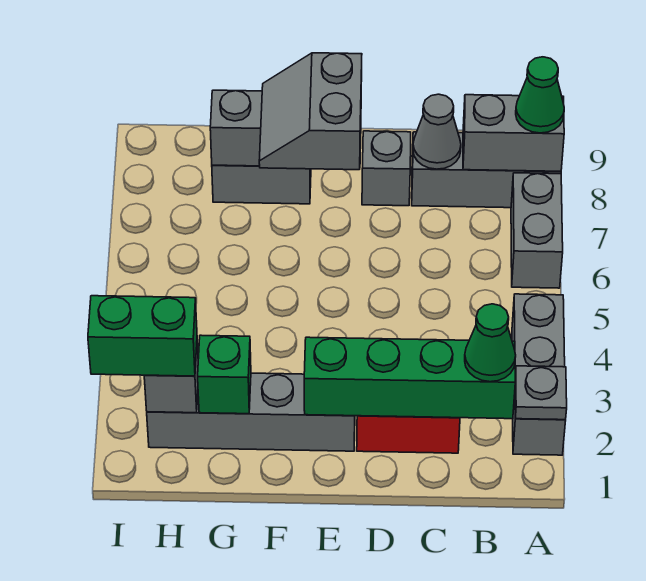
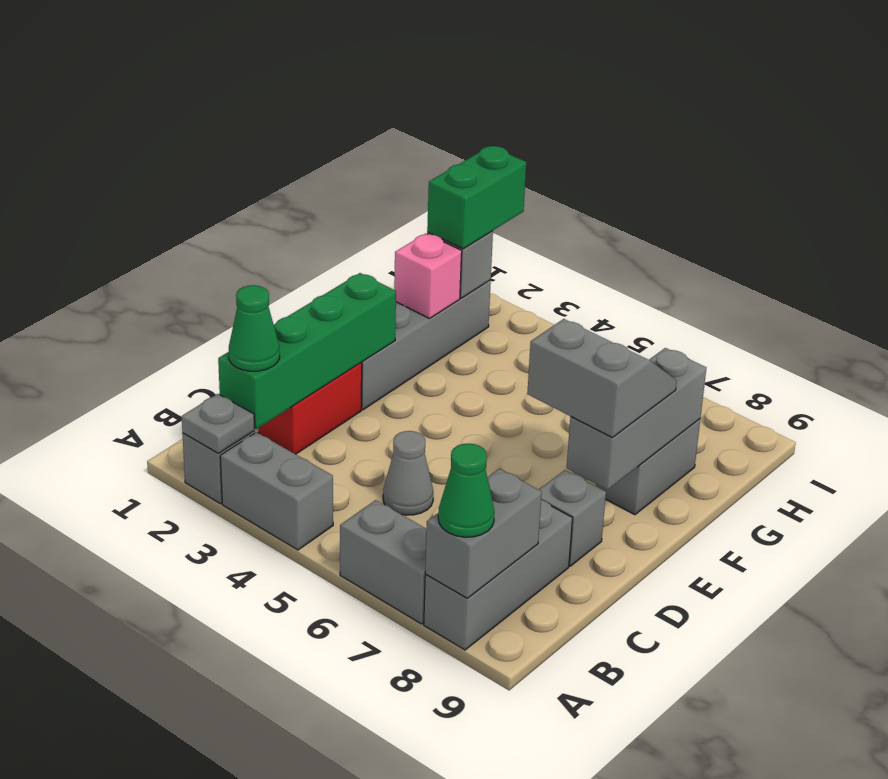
grey 1x1 cone [413,94,461,169] -> grey 1x1 cone moved to [383,431,433,515]
green 1x1 brick [198,335,251,414] -> pink 1x1 brick [394,233,462,319]

